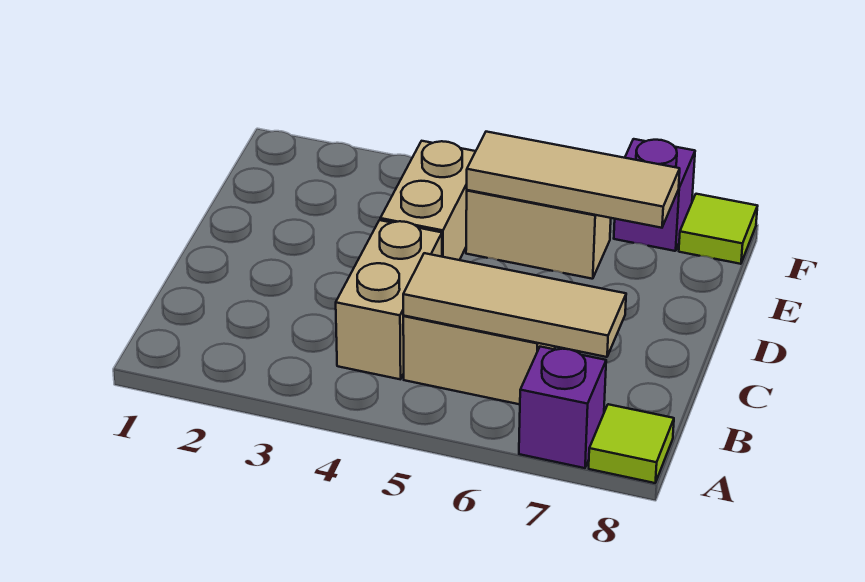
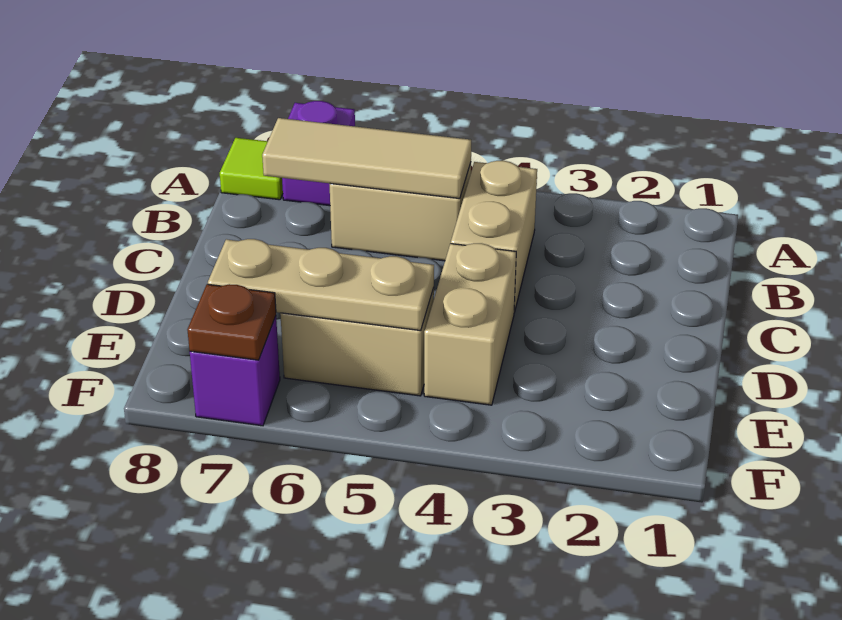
tan 1x3 tile [467,132,680,228] -> tan 1x3 plate [208,239,434,331]
none -> brown 1x1 plate [187,284,276,360]
lime 1x1 tile [679,194,757,264] -> none

